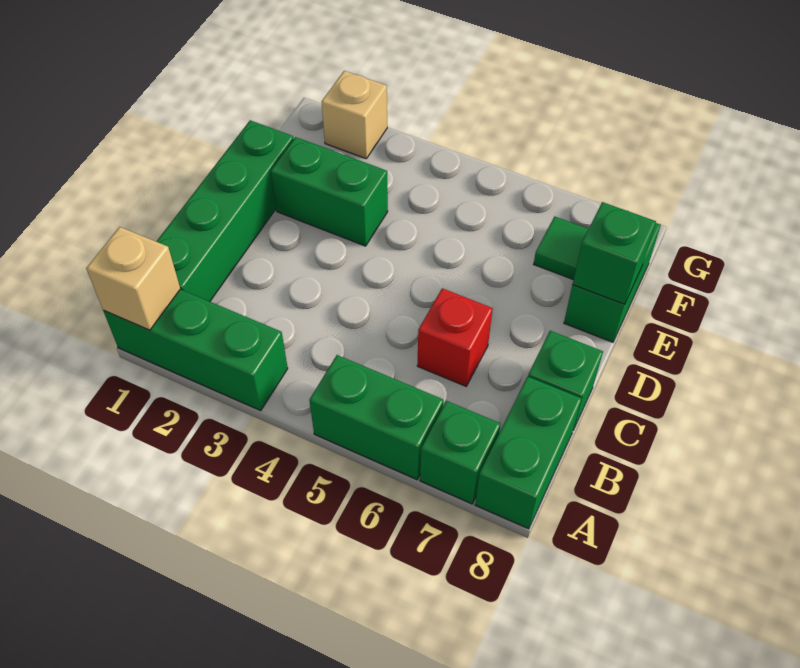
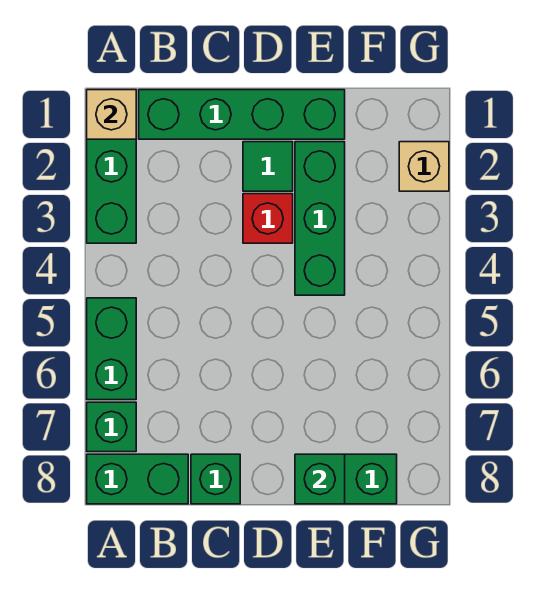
red 1x1 brick [417,288,493,386] -> red 1x1 brick moved to [243,194,293,243]
green 1x2 brick [271,137,388,246] -> green 1x3 brick [295,142,345,295]
green 1x1 tile [534,217,588,280] -> green 1x1 tile moved to [243,142,293,191]

